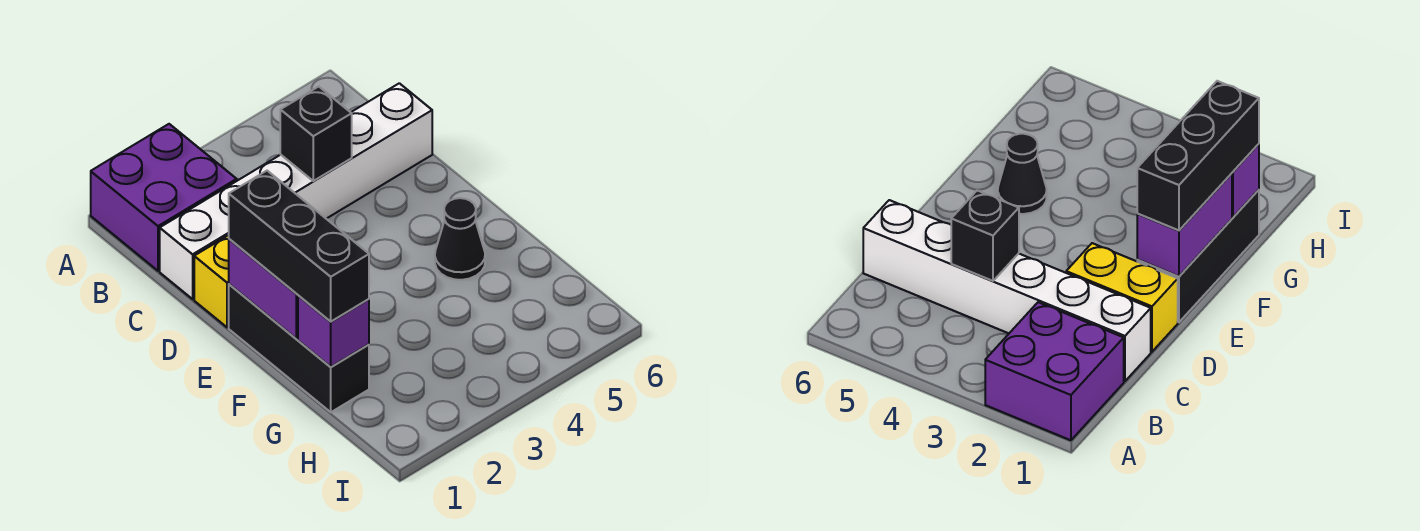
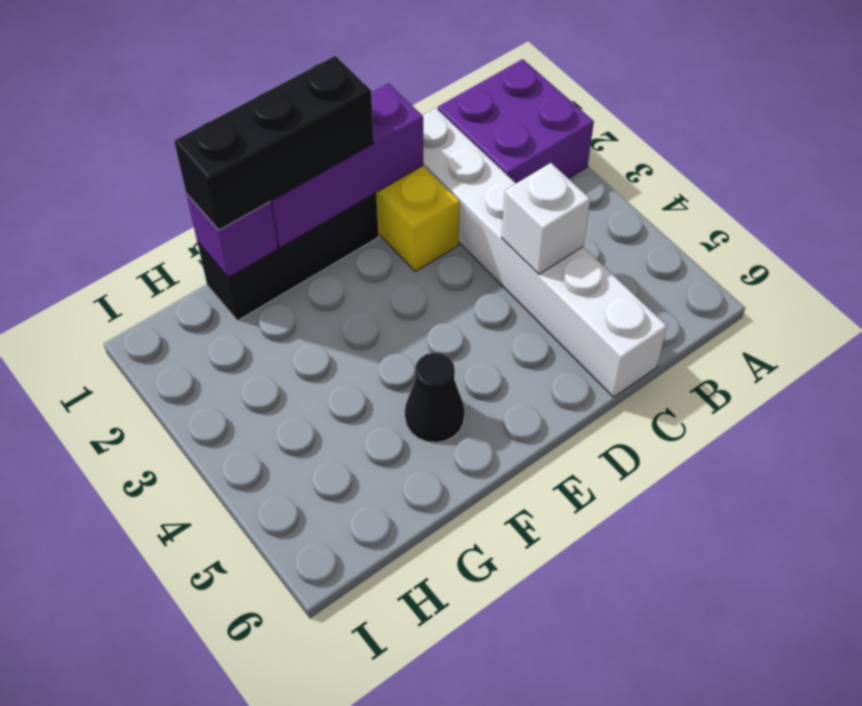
black 1x1 brick [280,87,352,181] -> white 1x1 brick [502,163,590,274]
purple 1x2 brick [229,239,298,339] -> purple 1x3 brick [270,83,423,248]

